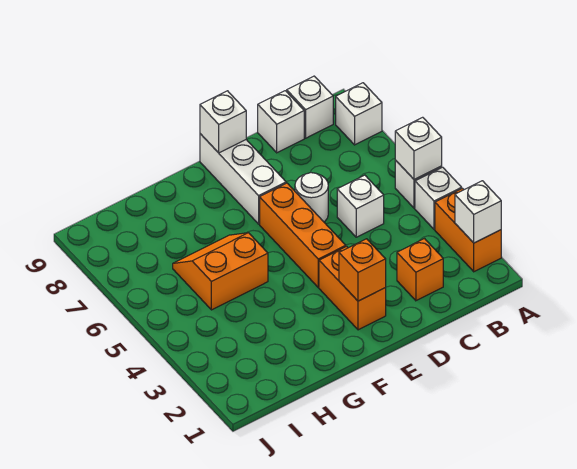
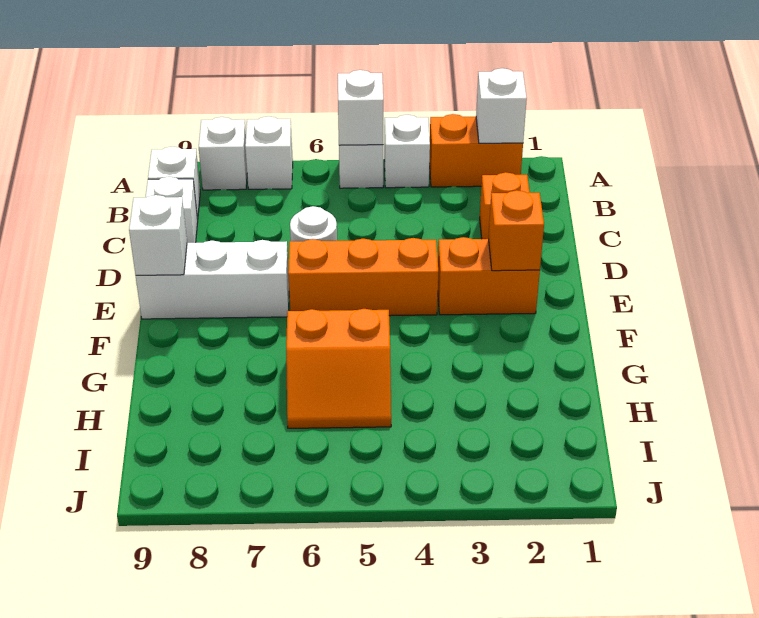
white 1x1 brick [337,175,384,237] -> white 1x1 brick moved to [245,116,293,189]
orange 2x2 slope [173,233,268,310] -> orange 2x2 slope turned to [286,309,391,428]

